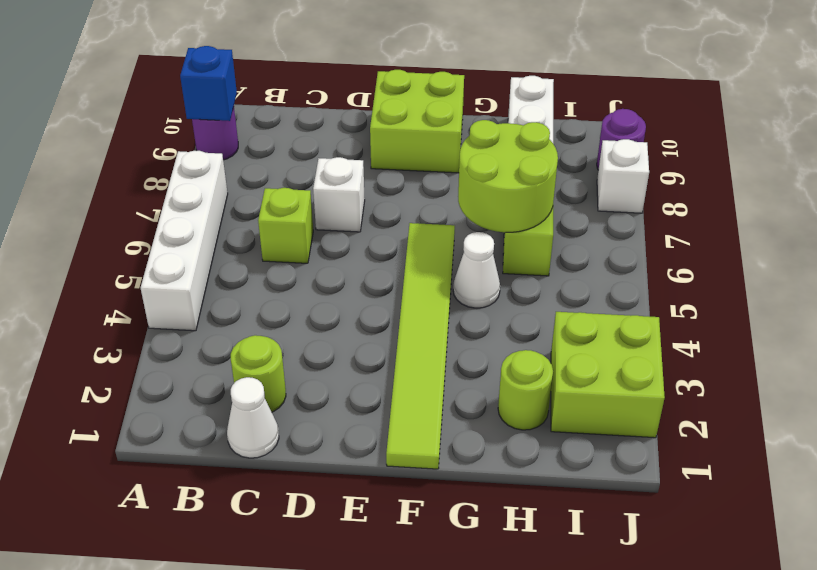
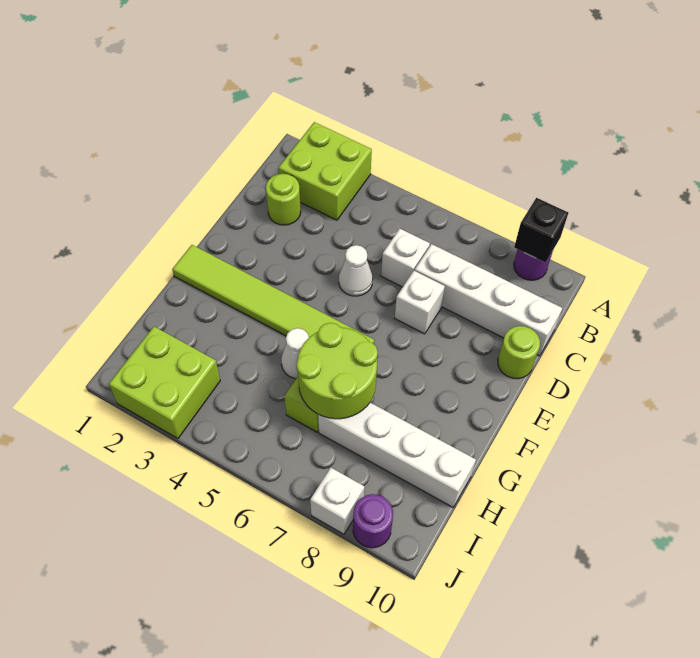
white 1x4 brick [141,151,228,331] -> white 1x4 brick moved to [415,244,562,356]
blue 1x1 brick [180,46,237,121] -> black 1x1 brick [514,198,568,263]
white 1x1 cone [227,377,279,458] -> white 1x1 cone moved to [339,245,373,296]
lime 1x1 brick [258,188,313,263] -> white 1x1 brick [381,229,430,287]
lime 2x2 brick [370,70,464,173] -> lime 2x2 brick moved to [278,122,372,220]
lime 1x1 round brick [498,350,553,430] -> lime 1x1 round brick moved to [498,326,540,379]

